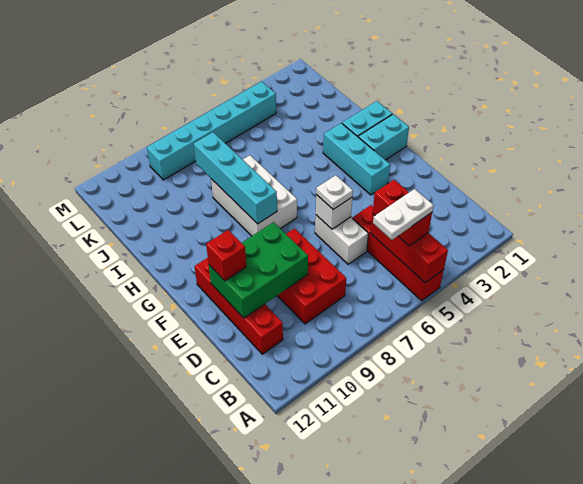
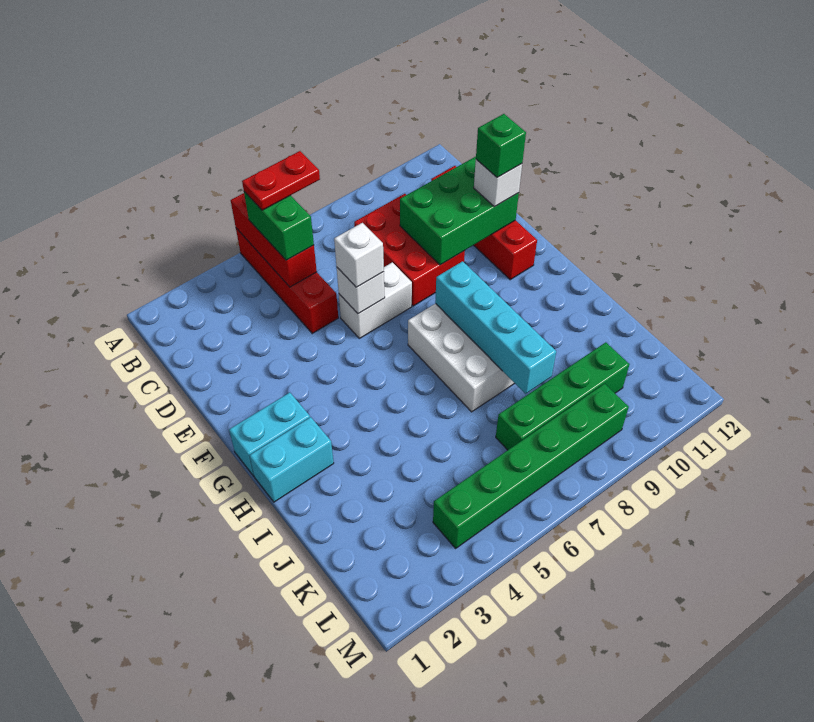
red 1x2 brick [373,180,432,246] -> green 1x2 brick [244,192,314,260]
white 1x2 plate [373,189,434,240] -> red 1x2 plate [242,151,320,210]
white 1x2 brick [315,215,368,264] -> white 1x2 brick turned to [339,262,412,338]
white 1x1 plate [316,175,353,209] -> white 1x1 brick [334,223,384,287]
red 1x1 brick [206,230,246,281] -> white 1x1 brick [474,159,522,207]
none -> green 1x1 brick [476,114,526,178]
cyan 1x3 brick [323,123,390,195] -> none
none -> green 1x4 brick [496,342,629,450]
cyan 1x6 brick [147,82,276,180] -> green 1x6 brick [433,384,629,548]

